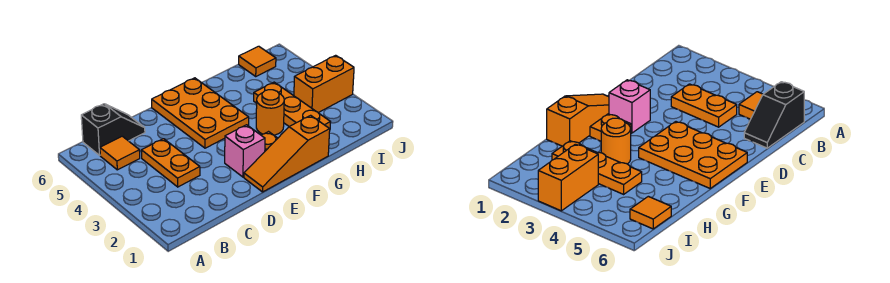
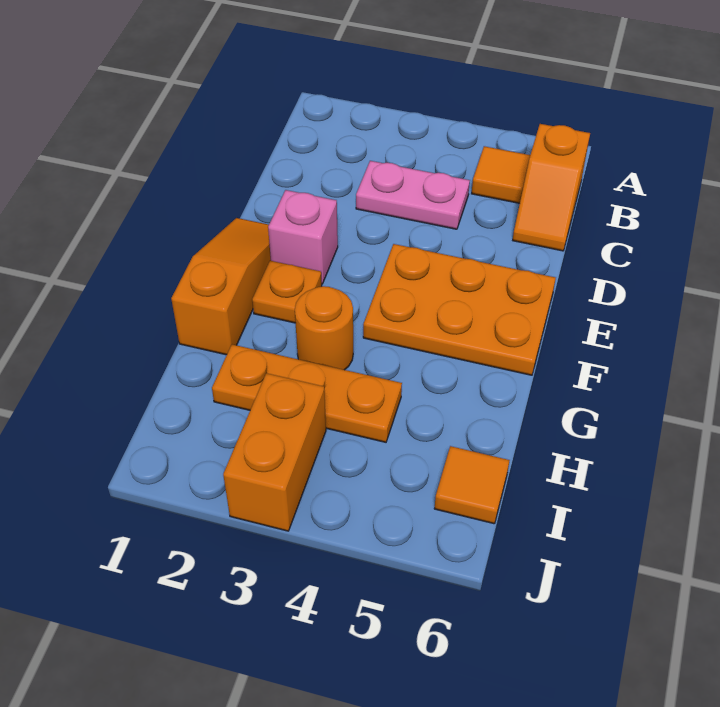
black 1x2 slope [81,104,145,155] -> orange 1x2 slope [513,124,590,251]
orange 1x2 plate [141,139,200,187] -> pink 1x2 plate [356,161,470,229]

